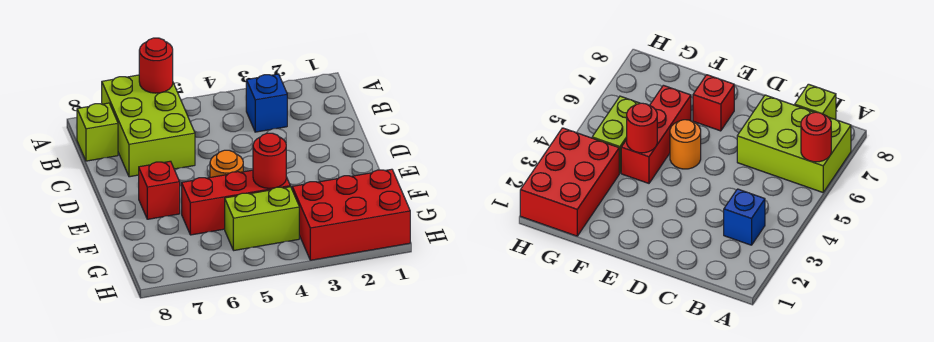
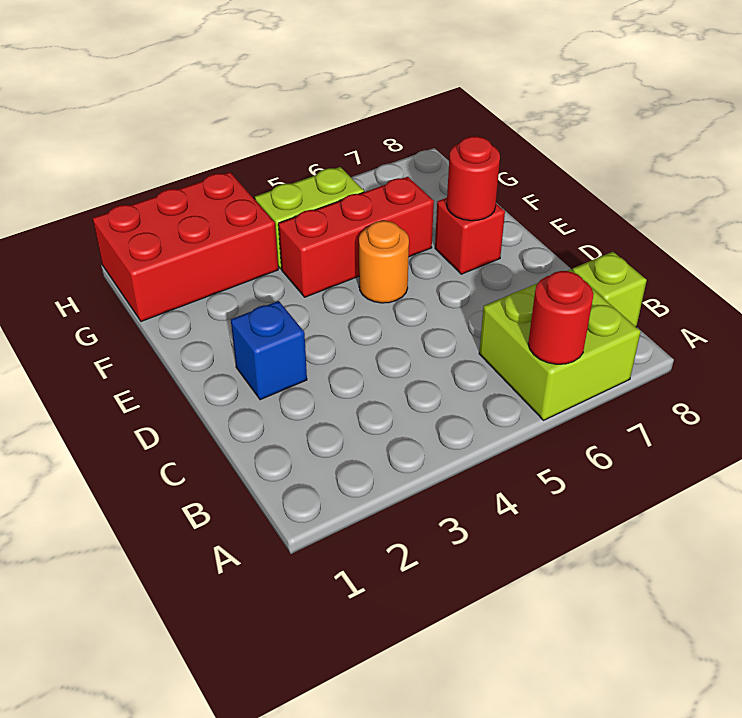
lime 2x3 brick [102,75,195,177] -> lime 2x2 brick [479,269,641,420]
blue 1x1 brick [246,74,287,132] -> blue 1x1 brick moved to [231,301,307,400]
red 1x1 round brick [253,133,286,188] -> red 1x1 round brick moved to [447,136,500,221]

